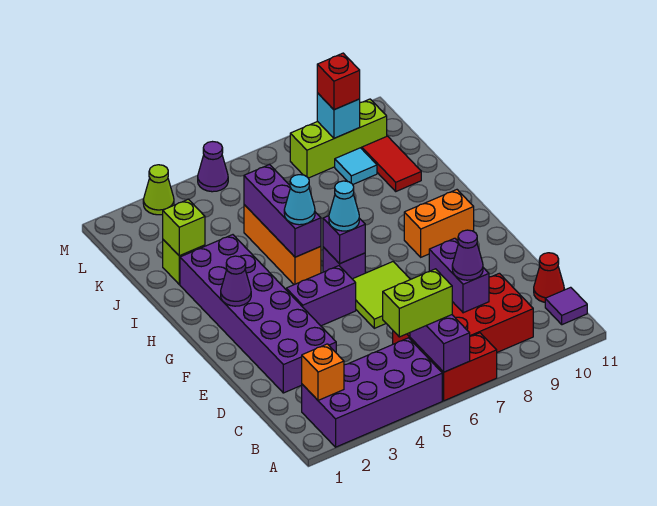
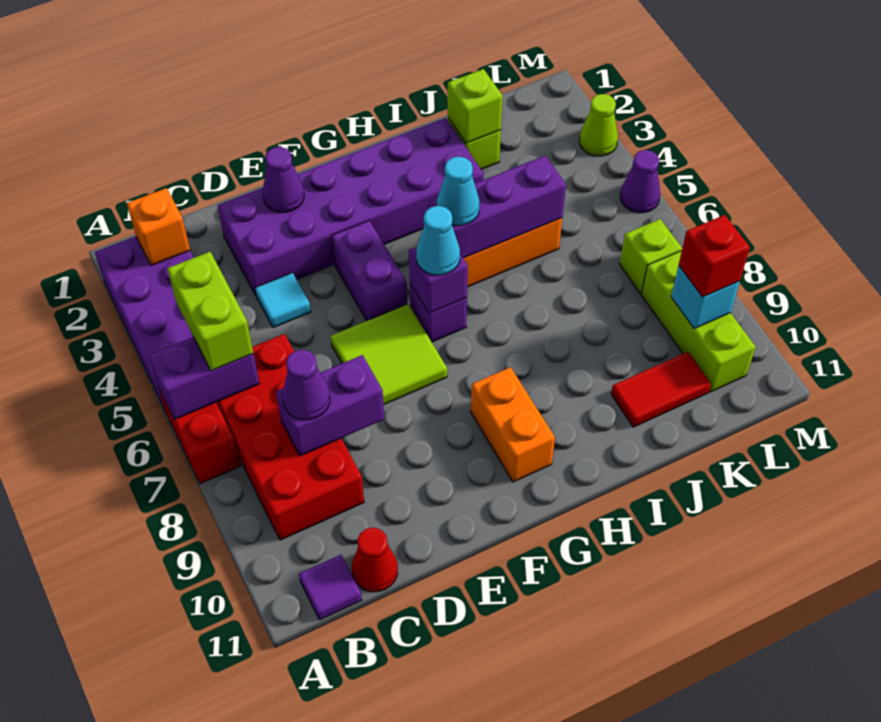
purple 1x1 cone [221,256,251,306] -> purple 1x1 cone moved to [263,147,304,212]
cyan 1x1 tile [335,148,377,184] -> cyan 1x1 tile moved to [255,273,311,328]
none -> lime 1x1 brick [620,219,682,294]

